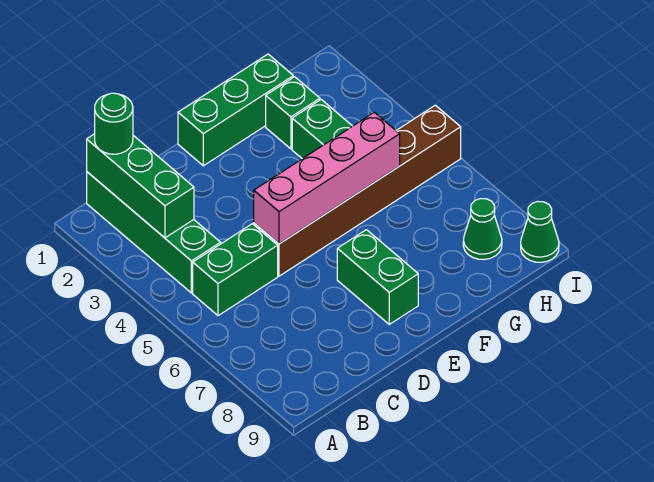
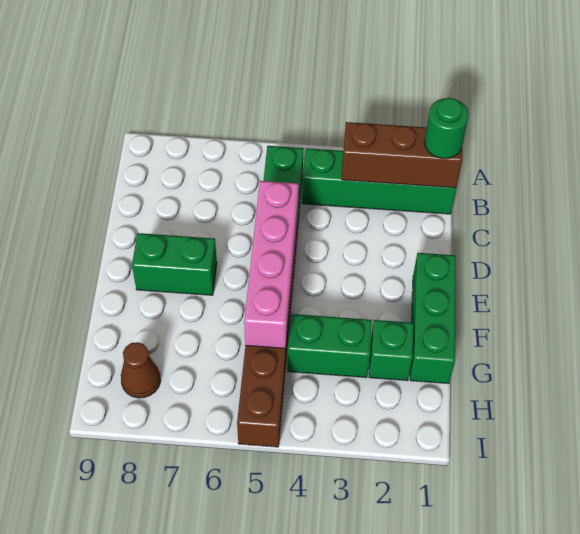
green 1x3 brick [87,134,194,238] -> brown 1x3 brick [342,122,462,188]
green 1x1 cone [463,199,502,260] -> brown 1x1 cone [121,342,161,398]
green 1x1 cone [521,201,559,262] -> none

